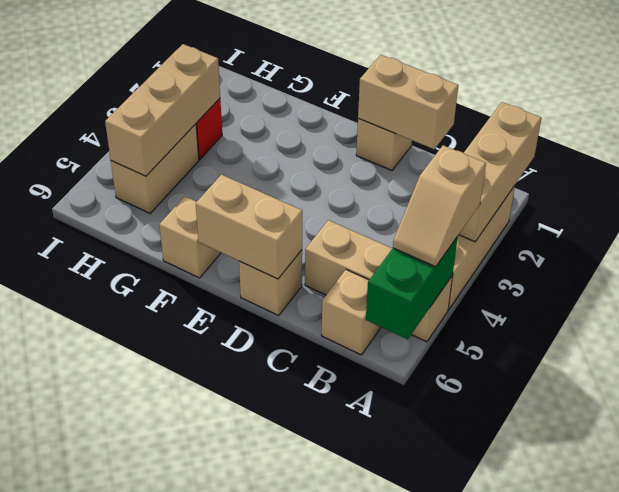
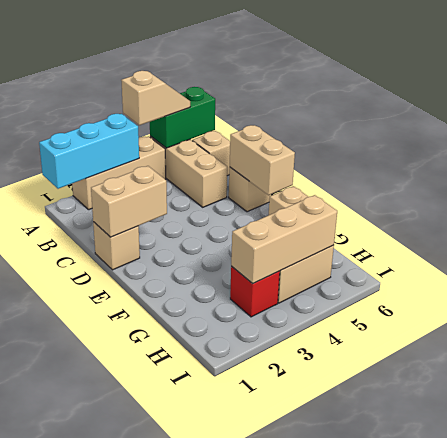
tan 1x3 brick [459,102,541,242] -> cyan 1x3 brick [39,114,139,189]
tan 1x2 brick [358,55,458,149] -> tan 1x2 brick turned to [91,166,167,237]

